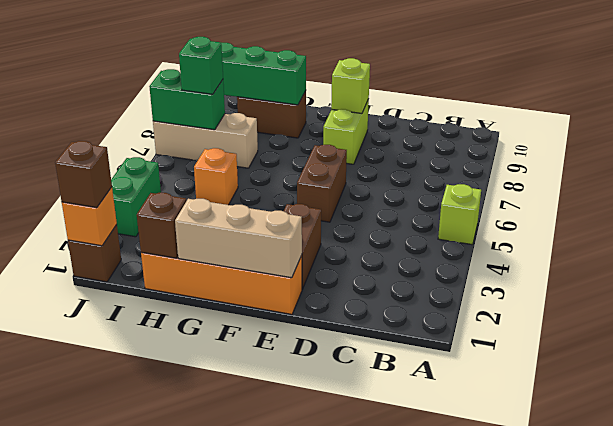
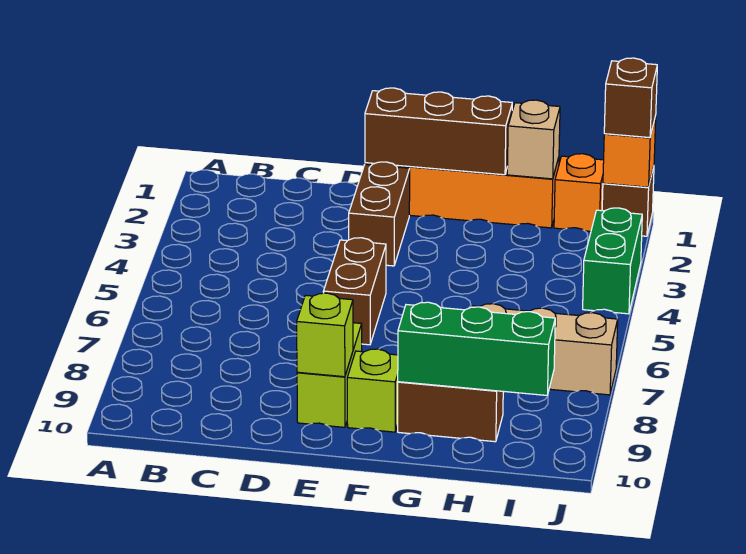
lime 1x1 brick [438,184,481,245] -> lime 1x1 brick moved to [347,349,398,432]
tan 1x3 brick [175,199,302,278] -> brown 1x3 brick [365,88,512,175]
brown 1x1 brick [137,193,186,258] -> tan 1x1 brick [507,100,560,179]
orange 1x1 brick [194,148,238,205] -> orange 1x1 brick moved to [554,154,604,231]
green 1x2 brick [149,69,225,130] -> none
green 1x1 brick [179,37,223,94] -> none

